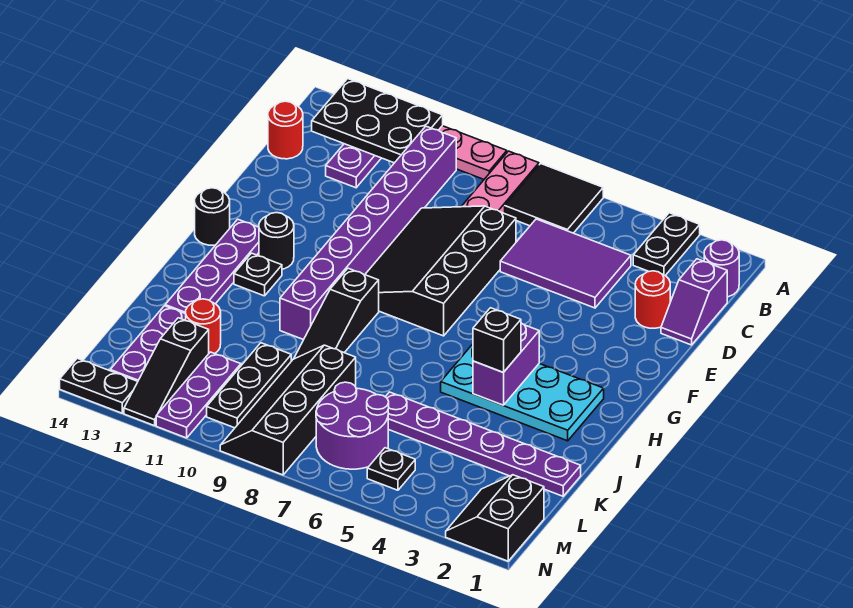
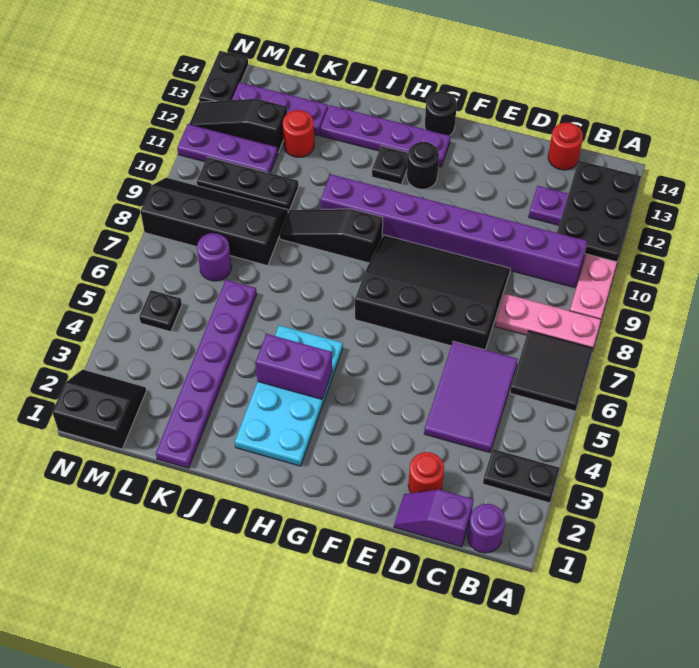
black 1x1 brick [473,308,521,373] -> none
purple 2x2 round brick [316,382,389,469] -> purple 1x1 round brick [197,233,231,281]

